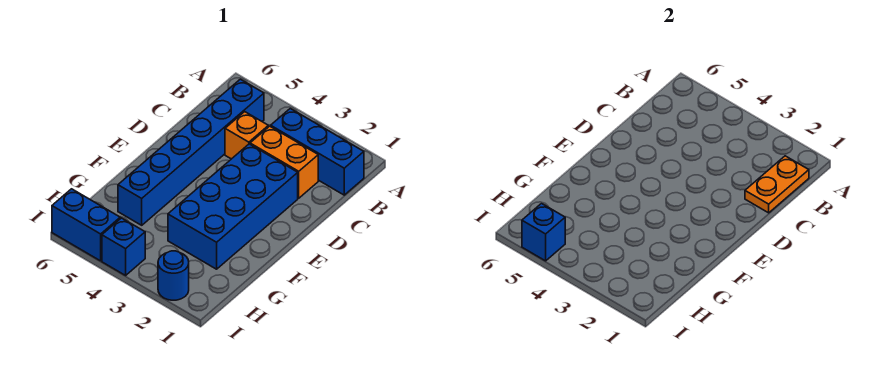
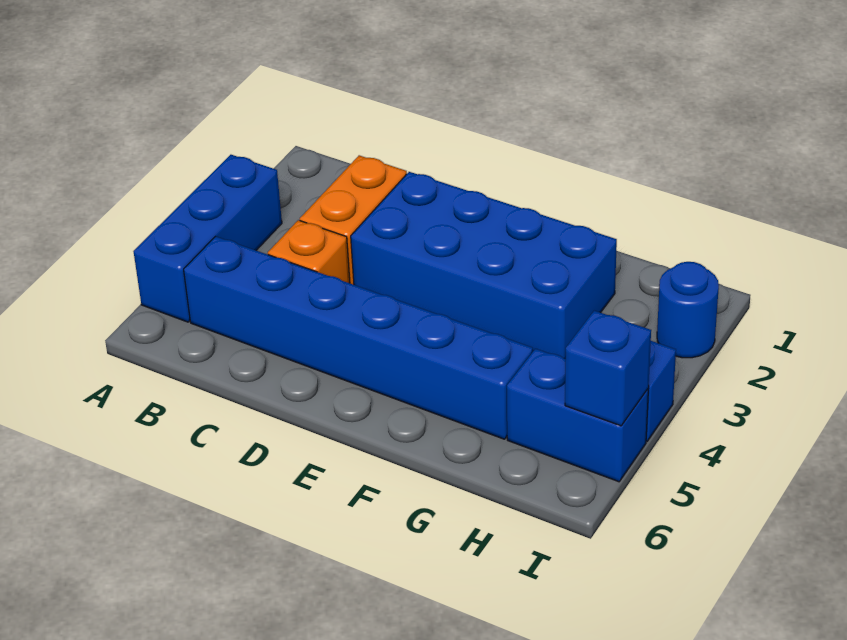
blue 1x3 brick [271,109,364,195] -> blue 1x3 brick moved to [133,155,282,322]
orange 1x2 plate [745,156,809,213] -> none
blue 1x2 brick [52,189,120,261] -> blue 1x2 brick turned to [507,349,648,482]

